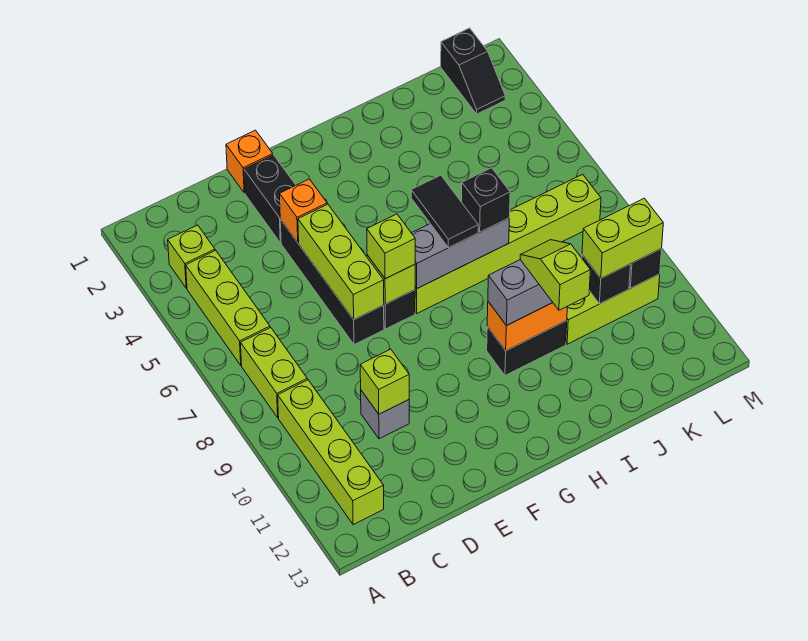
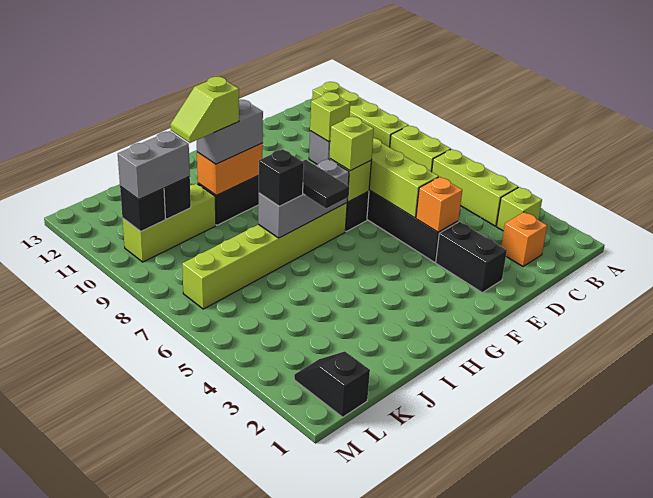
orange 1x1 brick [226,130,273,193] -> orange 1x1 brick moved to [501,212,547,266]
lime 1x2 slope [520,240,590,310] -> lime 1x2 slope turned to [170,77,239,143]
lime 1x2 brick [582,198,663,278] -> grey 1x2 brick [118,131,190,200]

